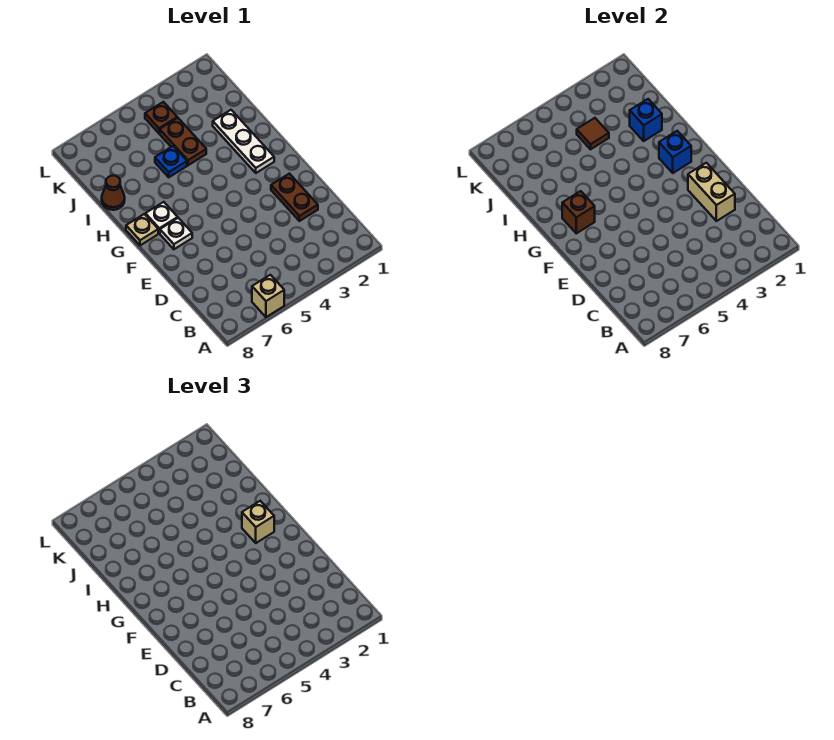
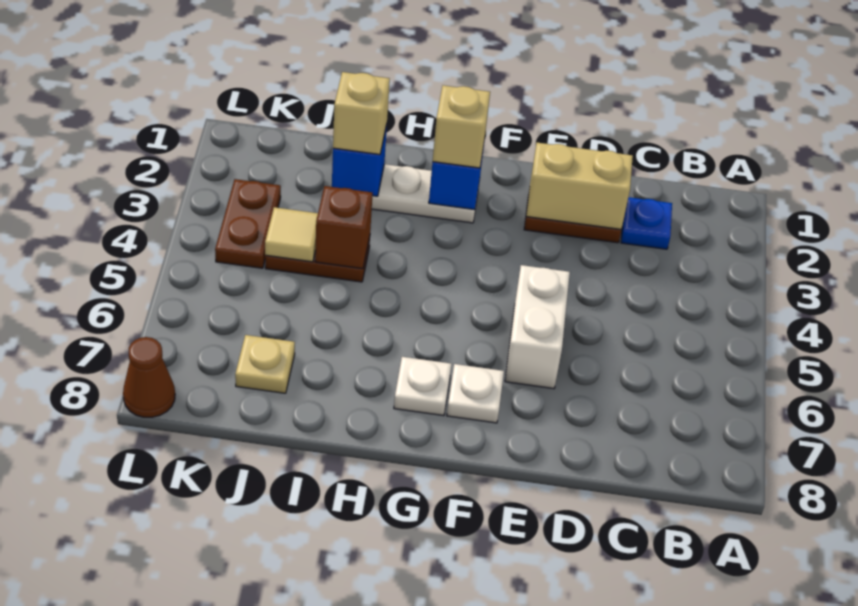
tan 1x1 brick [252,275,284,317] -> tan 1x1 brick moved to [333,72,390,155]
none -> white 1x2 brick [505,265,570,389]
brown 1x1 brick [562,191,595,233] -> brown 1x1 brick moved to [315,186,373,269]
tan 1x1 plate [126,214,158,245] -> tan 1x1 plate moved to [235,335,295,393]
blue 1x1 plate [155,146,187,177] -> blue 1x1 plate moved to [621,197,672,249]
brown 1x1 cone [102,176,125,210] -> brown 1x1 cone moved to [123,337,175,417]
brown 1x1 tile [577,118,609,149] -> tan 1x1 tile [265,207,318,262]
brown 1x1 plate [145,102,177,133] -> brown 1x2 plate [215,179,281,268]

